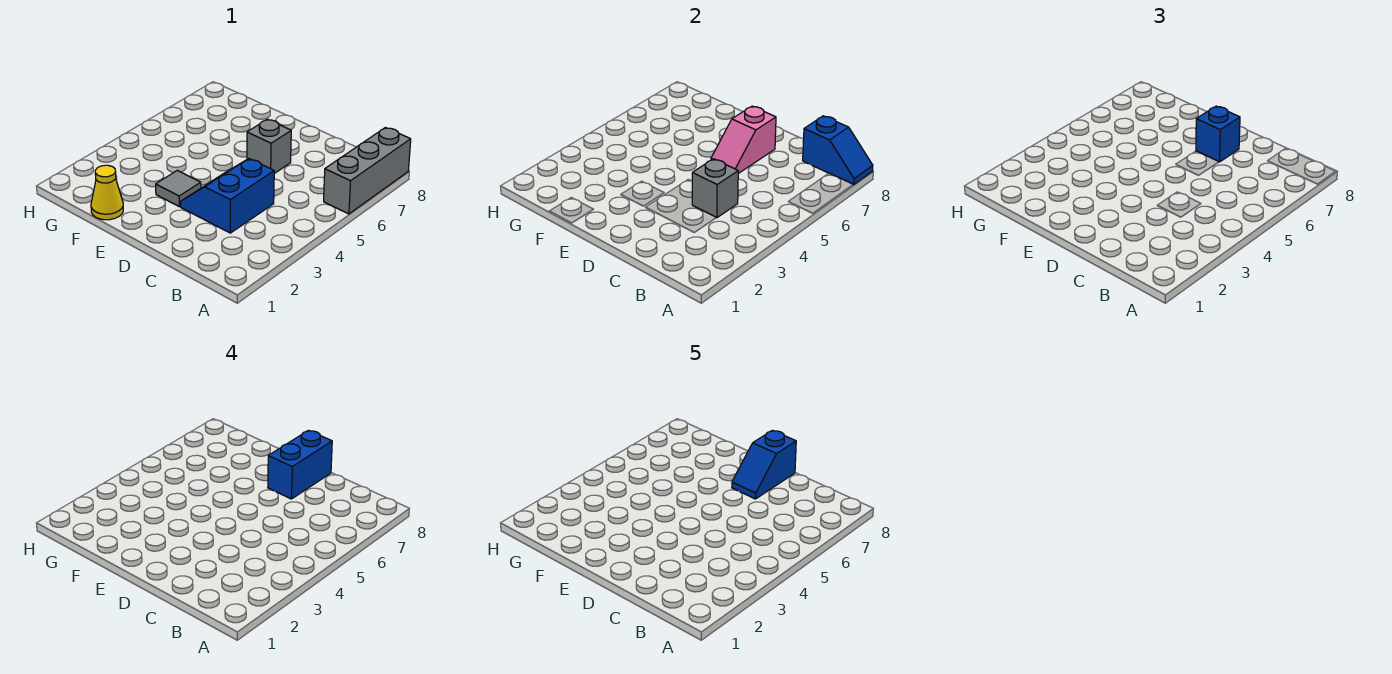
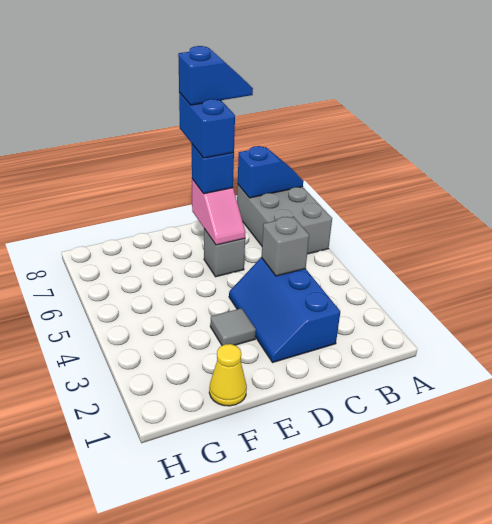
grey 1x3 brick [324,128,411,214] -> grey 2x3 brick [237,185,332,254]
blue 2x2 slope [180,159,274,233] -> blue 2x3 slope [229,258,340,362]
blue 1x2 slope [732,430,796,499] -> blue 1x2 slope turned to [178,46,253,105]

